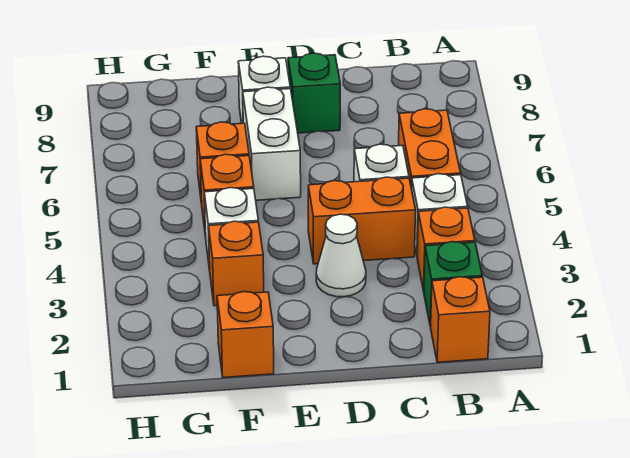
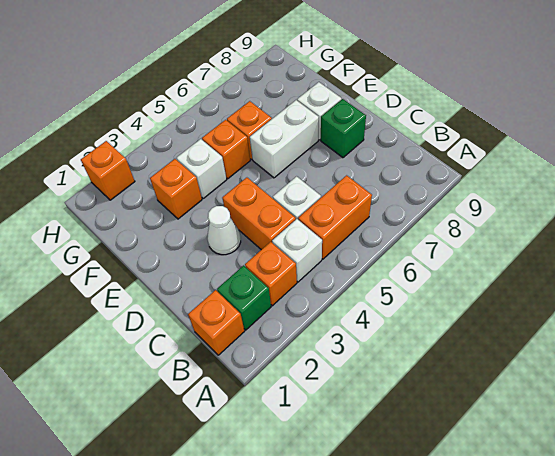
orange 1x1 brick [217,292,274,378] -> orange 1x1 brick moved to [81,141,135,200]

